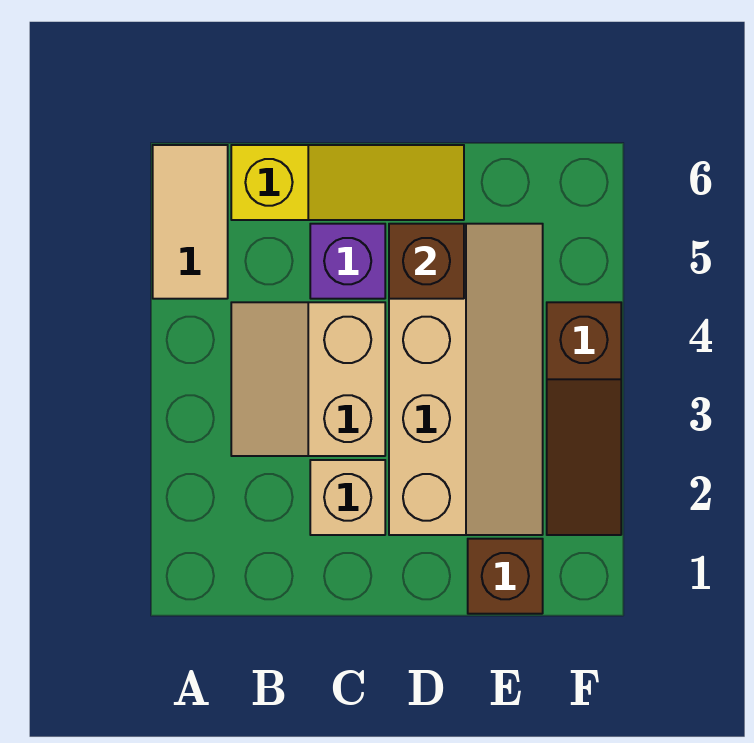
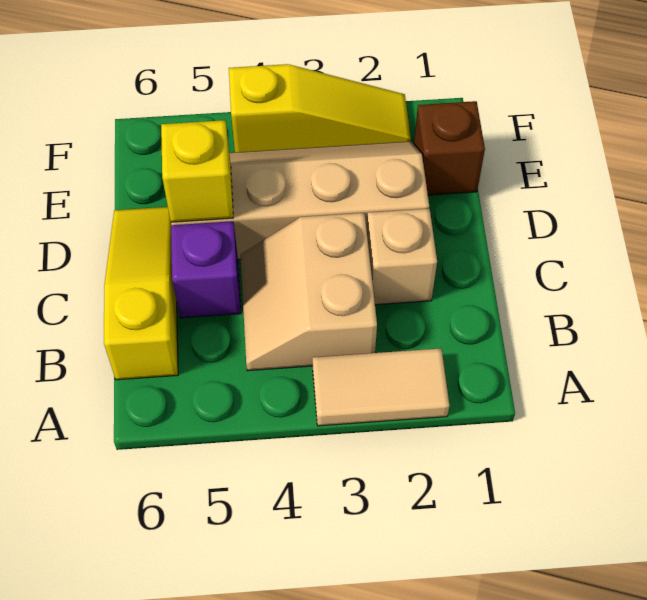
tan 1x2 tile [153,145,228,299] -> tan 1x2 tile moved to [312,348,450,426]
tan 2x2 slope [231,302,385,456] -> tan 2x2 slope turned to [240,213,377,371]
brown 1x1 brick [389,224,464,299] -> yellow 1x1 brick [161,120,233,222]
brown 1x3 slope [547,302,621,535] -> yellow 1x3 slope [229,64,411,152]

